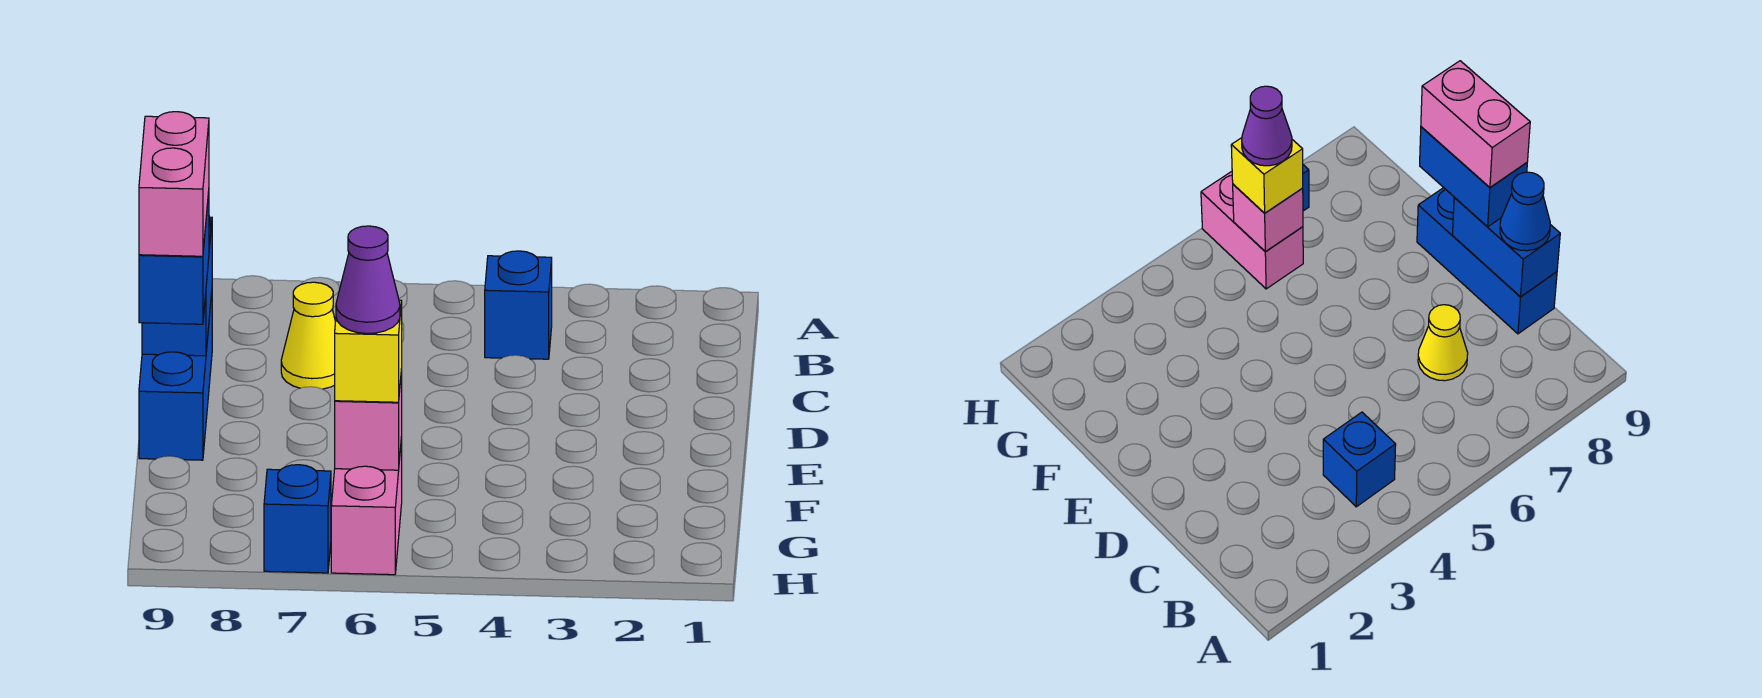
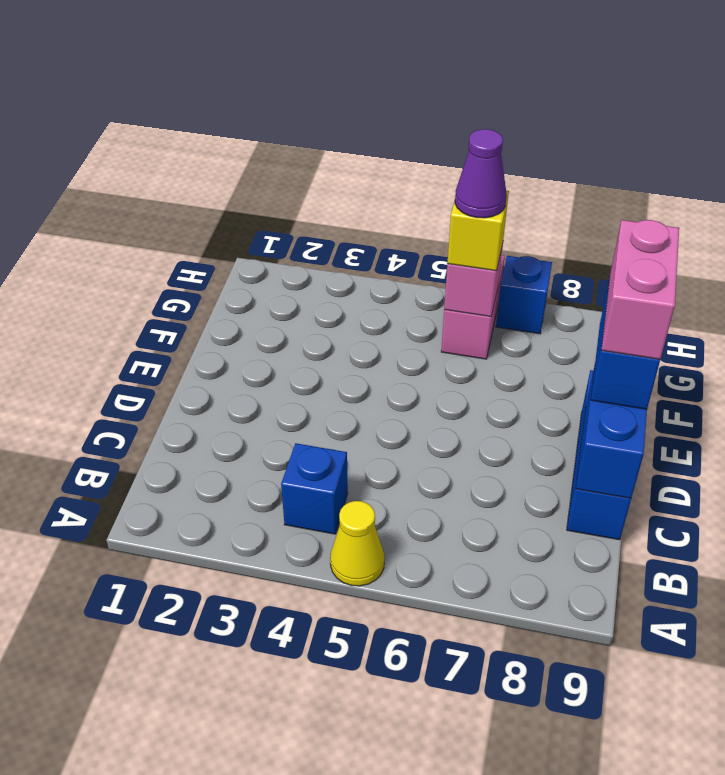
yellow 1x1 cone [281,282,336,389] -> yellow 1x1 cone moved to [330,501,384,586]
blue 1x1 cone [1500,172,1550,251] -> none

